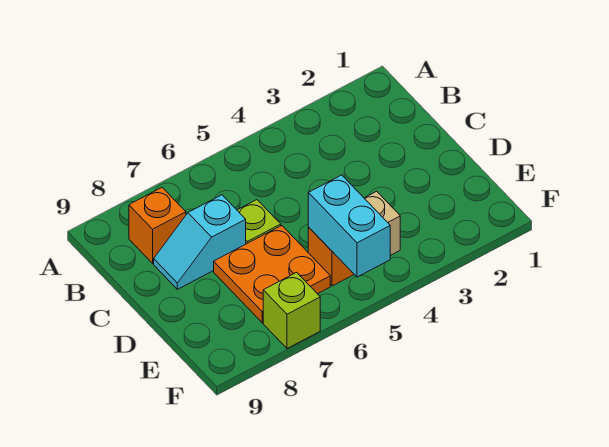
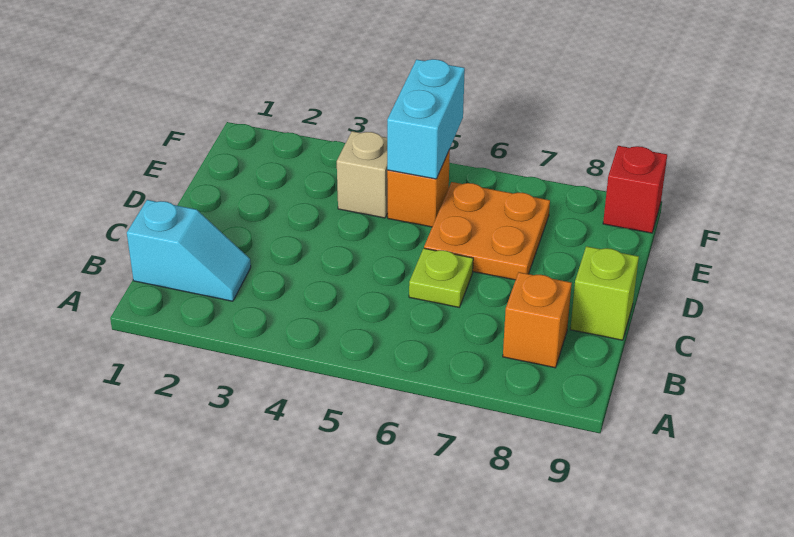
cyan 1x2 slope [154,195,246,289] -> cyan 1x2 slope moved to [127,200,251,301]
lime 1x1 brick [263,272,320,349] -> lime 1x1 brick moved to [570,246,639,340]
none -> red 1x1 brick [603,146,667,233]

